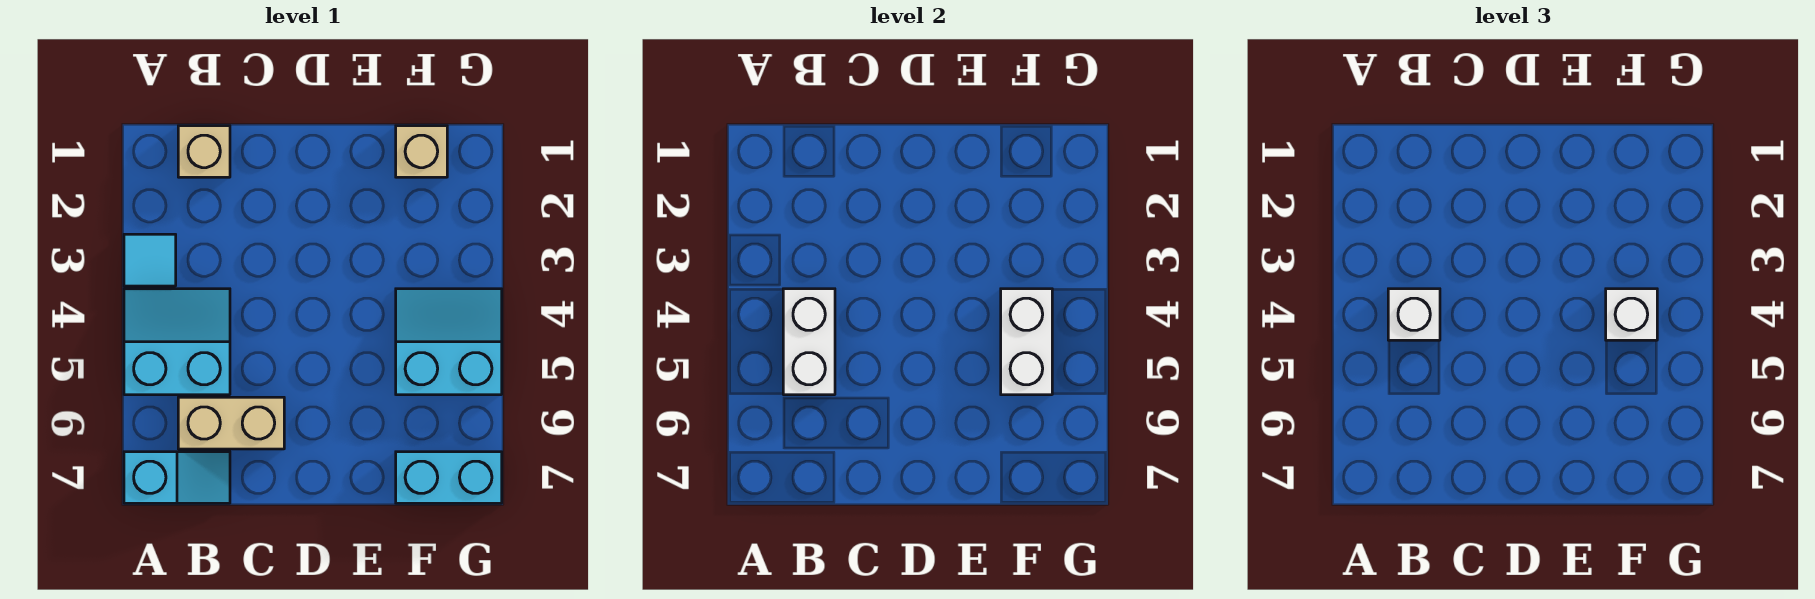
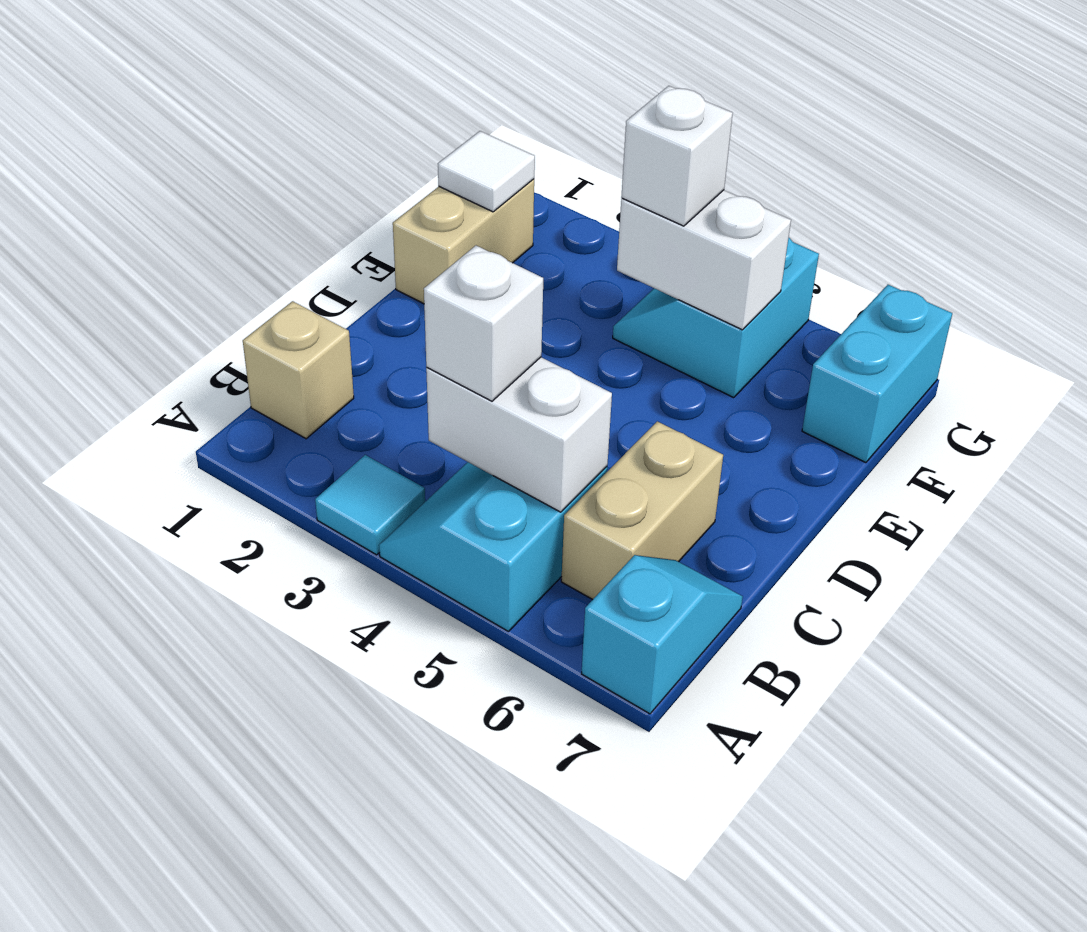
tan 1x1 brick [396,126,447,177] -> tan 1x2 brick [393,179,534,304]
none -> white 1x1 tile [438,131,535,212]

